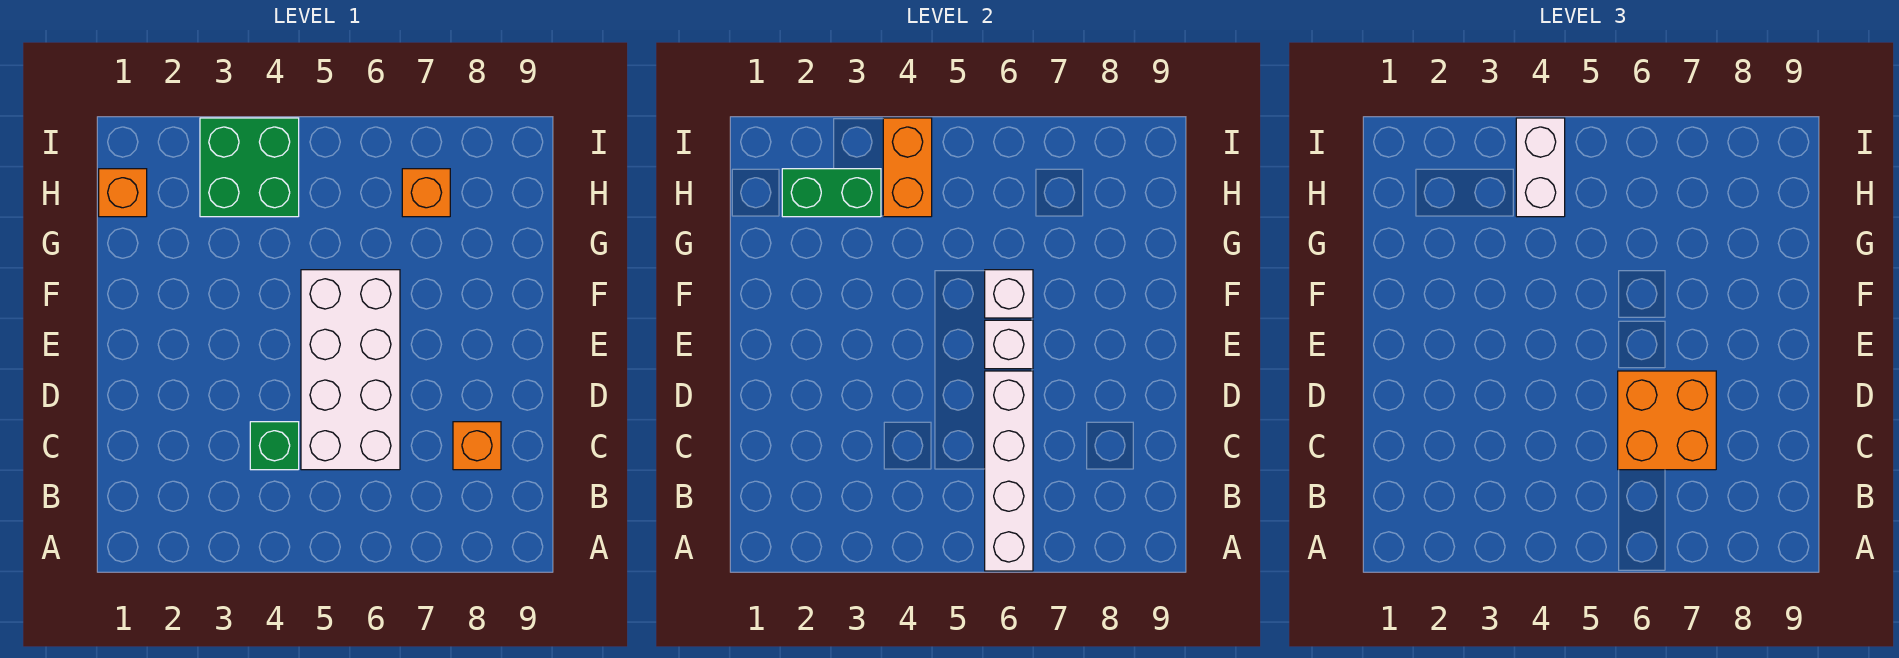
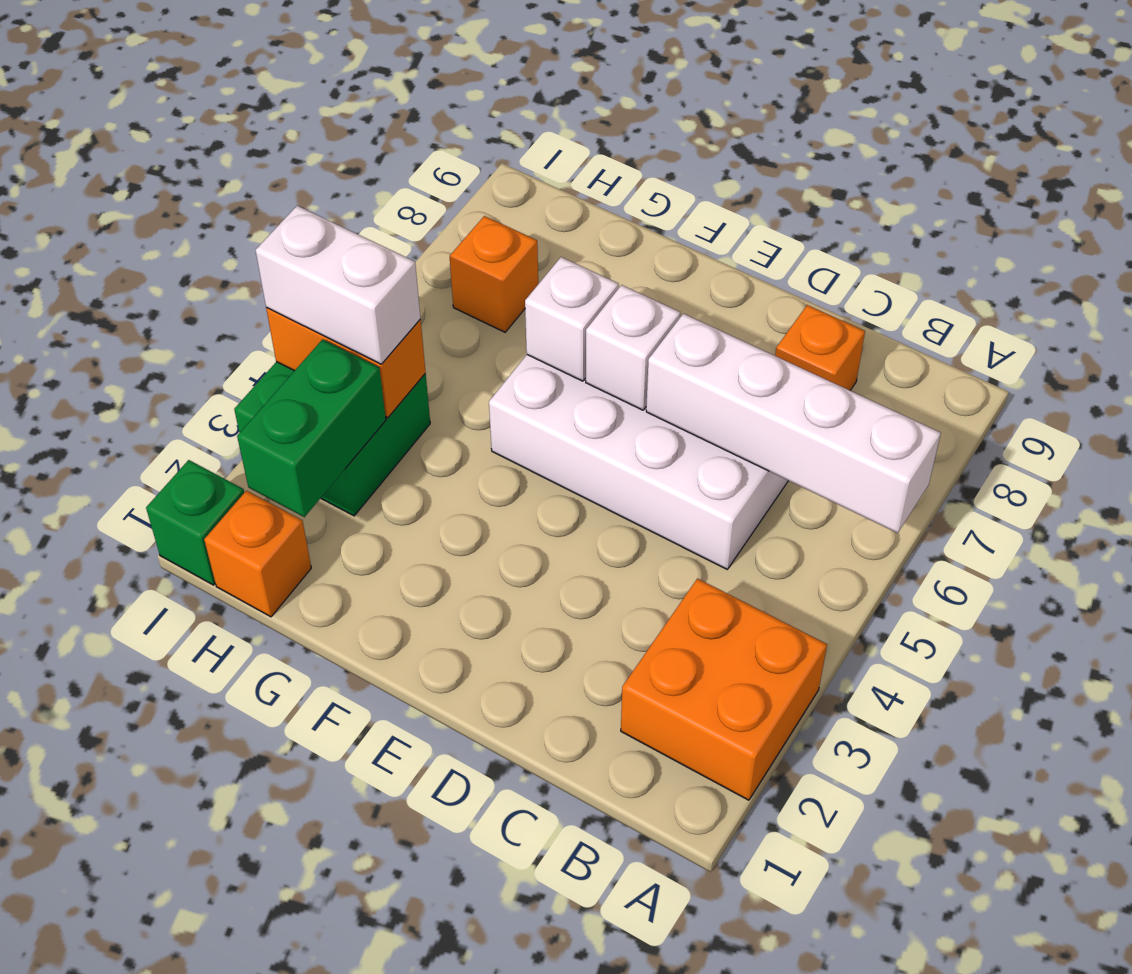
green 1x1 brick [250,422,299,470] -> green 1x1 brick moved to [146,460,244,585]
orange 2x2 brick [1618,371,1716,470] -> orange 2x2 brick moved to [621,579,827,800]

